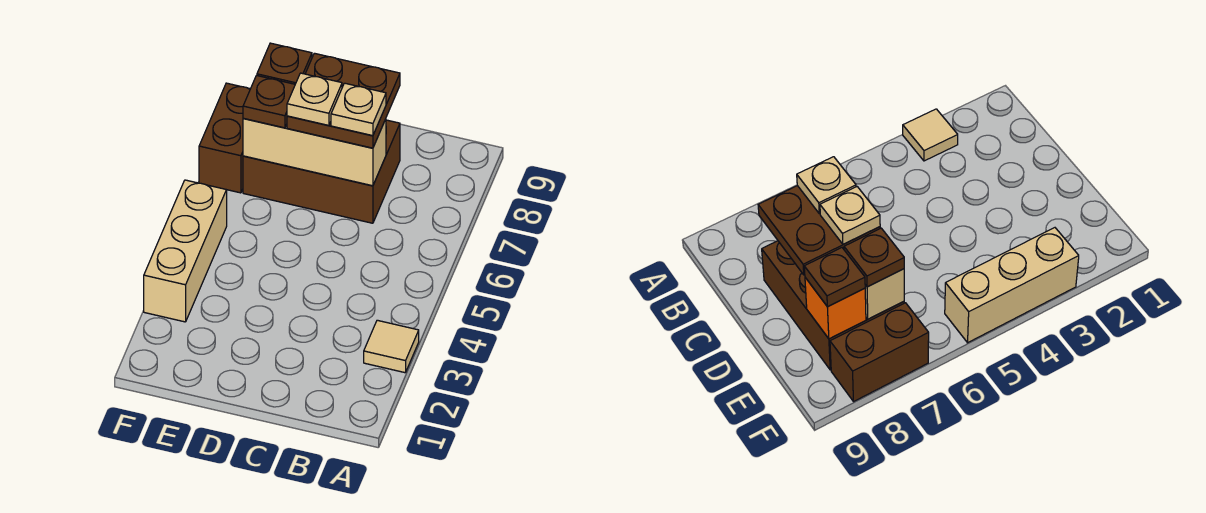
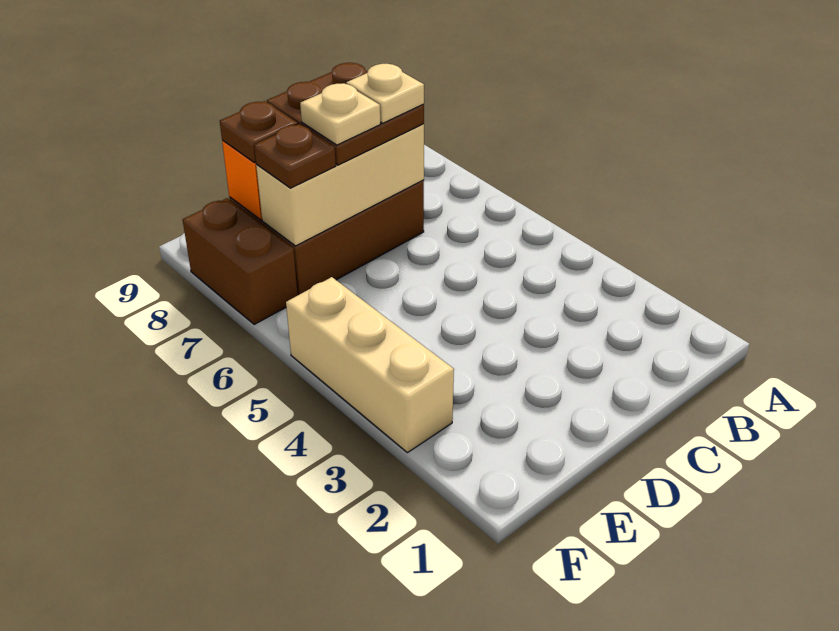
tan 1x1 tile [364,320,419,373] -> none

